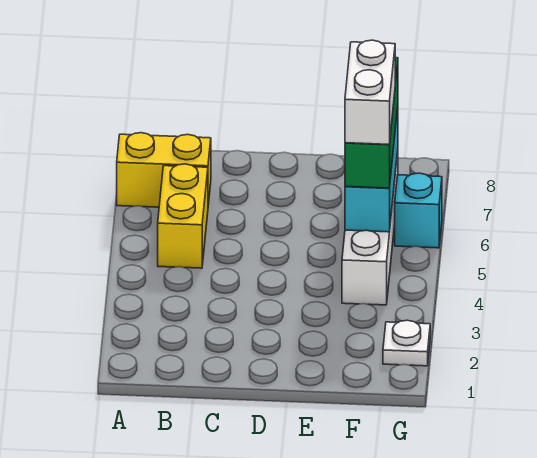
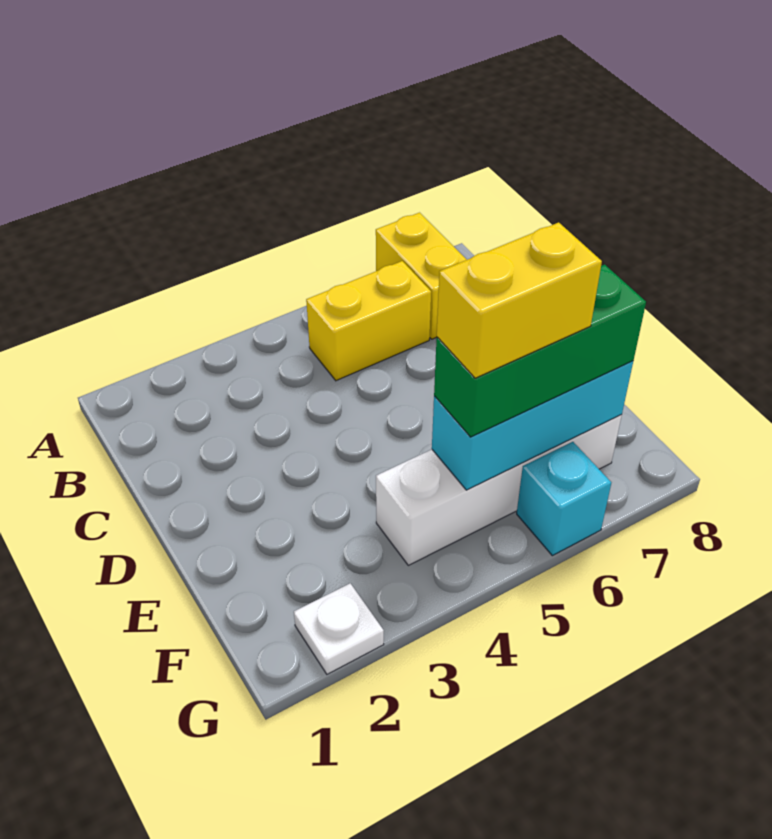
white 1x2 brick [345,40,395,145] -> yellow 1x2 brick [437,222,602,378]

